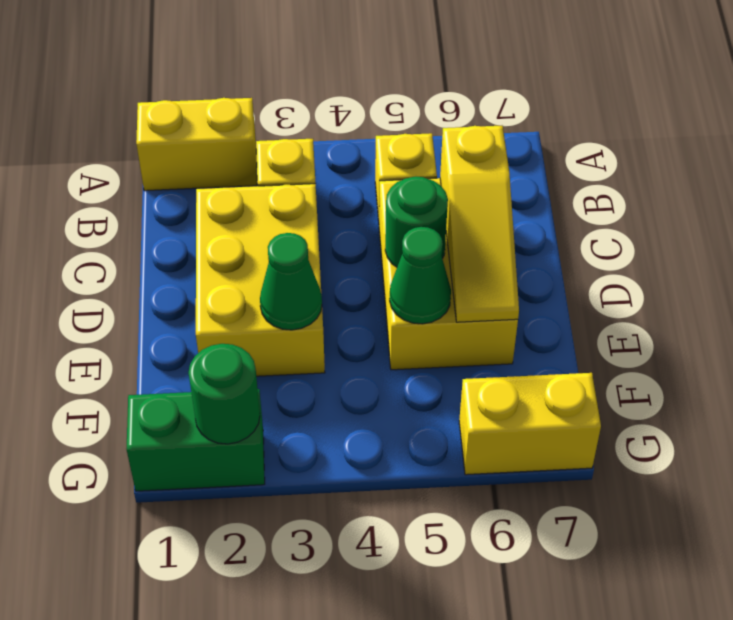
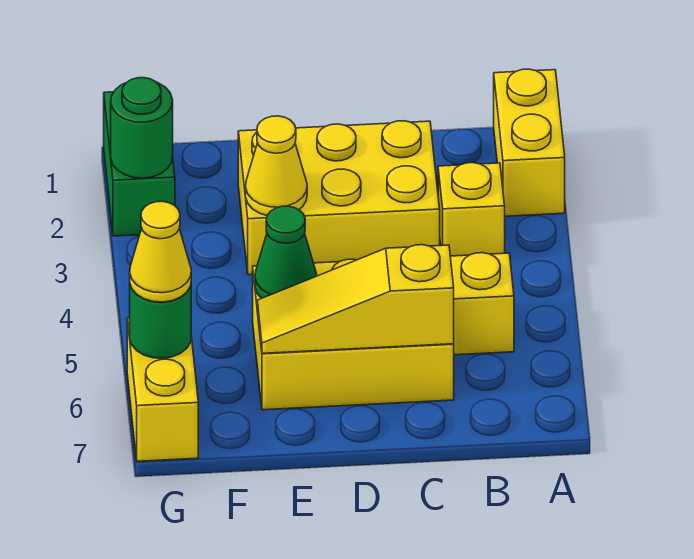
green 1x1 round brick [385,177,448,267] -> green 1x1 round brick moved to [130,285,191,358]
green 1x1 cone [260,233,322,330] -> yellow 1x1 cone [245,116,307,215]
none -> yellow 1x1 cone [130,201,191,302]

